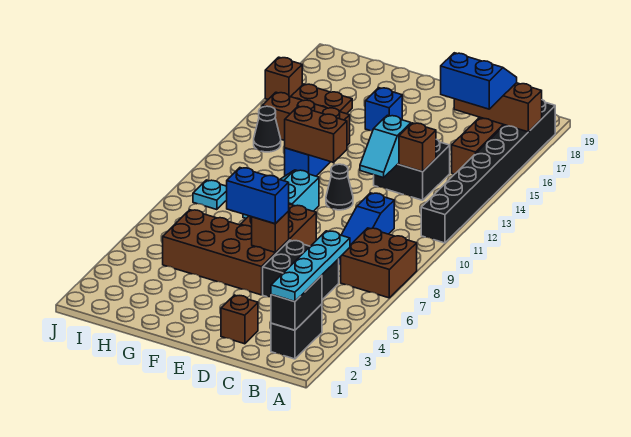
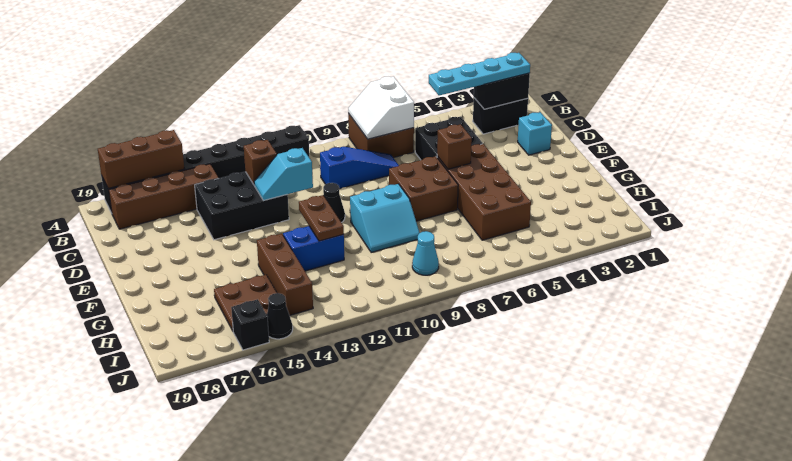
none -> white 2x2 slope [348,76,414,139]
brown 1x3 brick [454,83,542,132] -> brown 1x3 brick turned to [98,130,184,188]
blue 2x2 slope [441,53,517,109] -> none
black 2x2 brick [374,139,450,200] -> black 2x3 brick [195,172,289,240]
brown 1x1 brick [221,295,258,344] -> cyan 1x1 brick [518,112,552,155]
cyan 1x2 slope [360,115,411,178] -> cyan 1x2 slope turned to [254,148,313,200]
blue 1x2 brick [227,168,289,224] -> none
brown 1x2 brick [285,106,347,163] -> brown 1x2 plate [299,195,344,241]
blue 1x1 brick [365,88,402,131] -> none
cyan 1x1 plate [193,180,227,210] -> cyan 1x1 cone [412,231,439,275]
black 1x1 cone [254,106,281,152] -> black 1x1 cone moved to [267,293,293,339]
brown 1x1 brick [265,57,302,99] -> black 1x1 brick [231,299,269,350]

